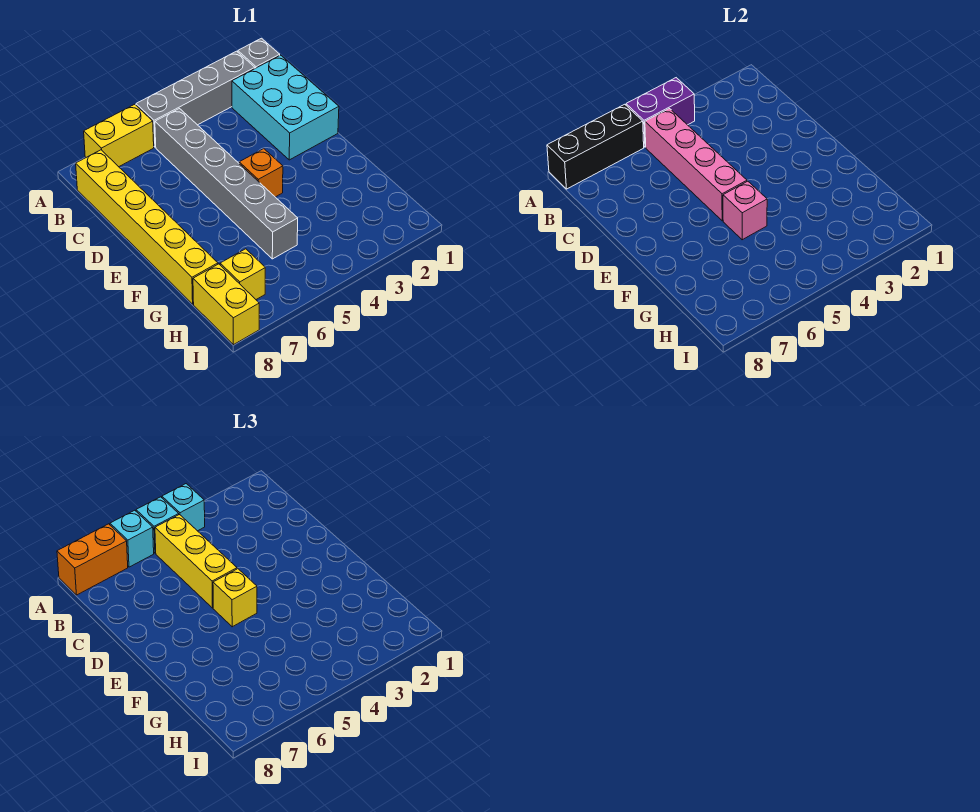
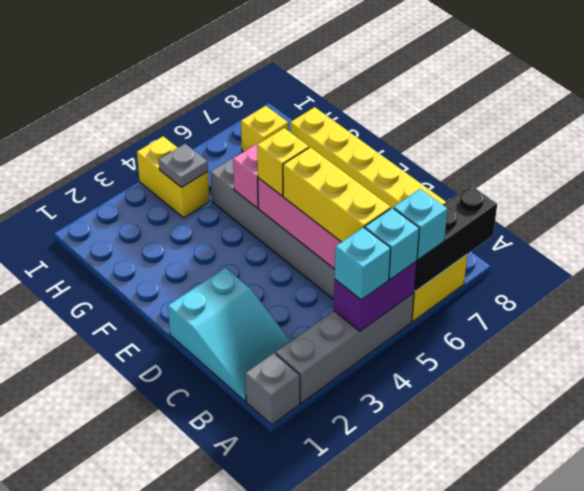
orange 1x2 brick [57,524,128,595] -> none
cyan 2x3 brick [232,55,339,160] -> cyan 2x3 slope [168,268,291,401]
orange 1x1 brick [239,149,283,197] -> none
none -> grey 1x1 plate [159,144,208,188]
yellow 1x2 brick [193,264,259,345] -> yellow 1x2 brick moved to [137,136,210,218]

